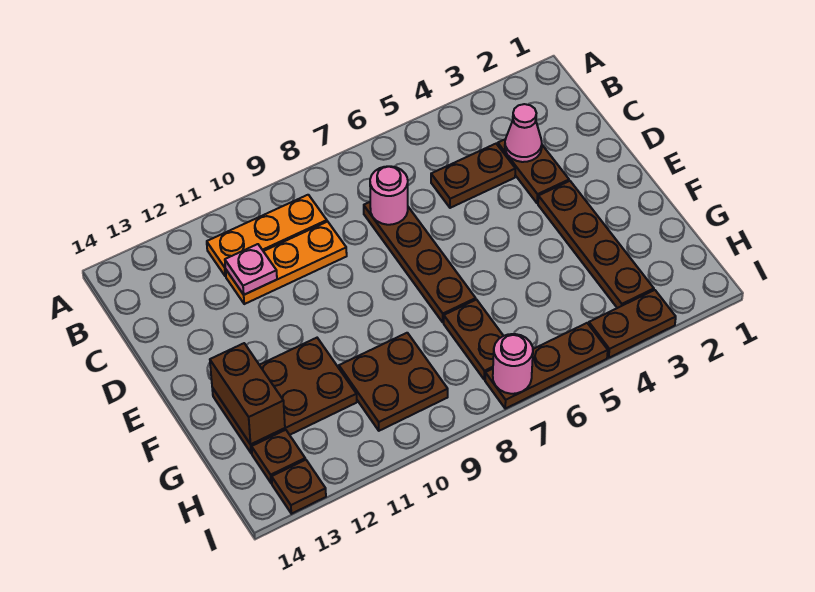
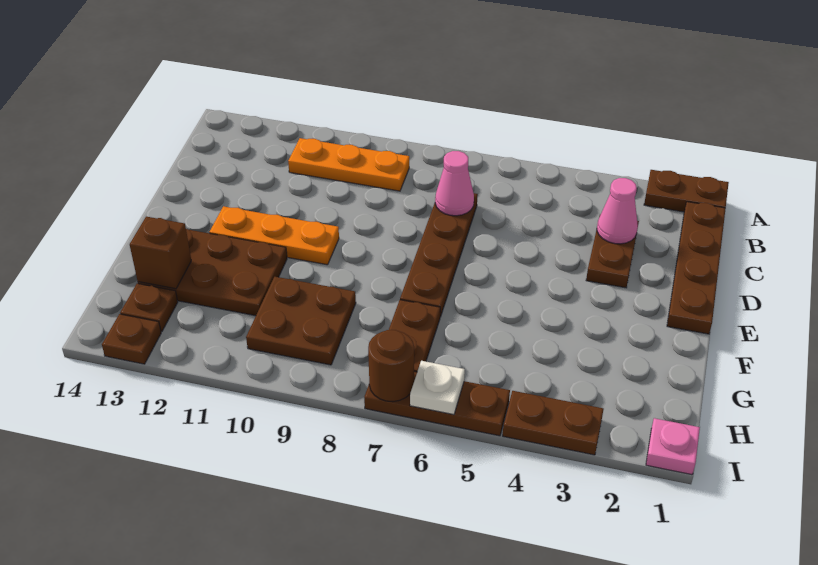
brown 1x2 plate [431,144,515,208] -> brown 1x2 plate moved to [644,170,729,212]
pink 1x1 round brick [370,166,408,225] -> pink 1x1 cone [435,151,474,216]
orange 1x3 plate [226,221,347,304] -> orange 1x3 plate moved to [209,206,339,265]
pink 1x1 plate [225,244,277,295] -> pink 1x1 plate moved to [646,418,700,475]
brown 1x4 plate [538,181,654,308] -> brown 1x4 plate moved to [667,202,726,334]
brown 1x2 brick [210,343,285,444] -> brown 1x1 brick [130,216,191,289]
none -> white 1x1 plate [410,361,465,415]
pink 1x1 round brick [493,334,533,394] -> brown 1x1 round brick [368,330,414,402]

